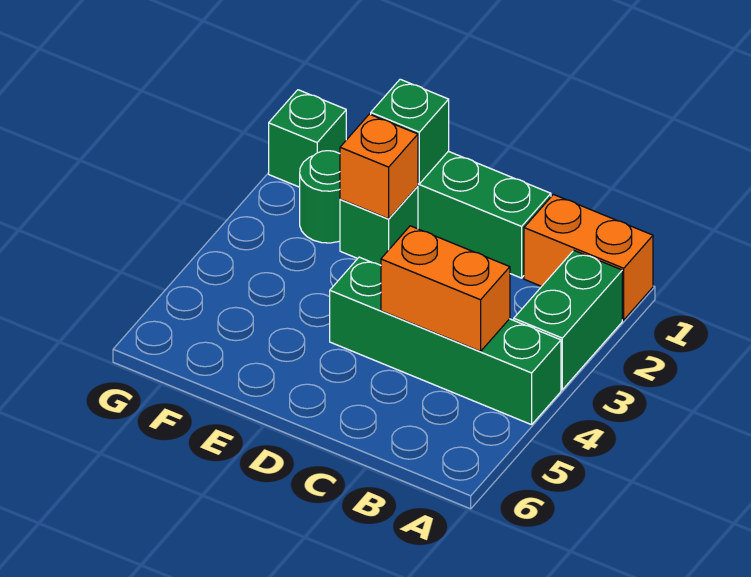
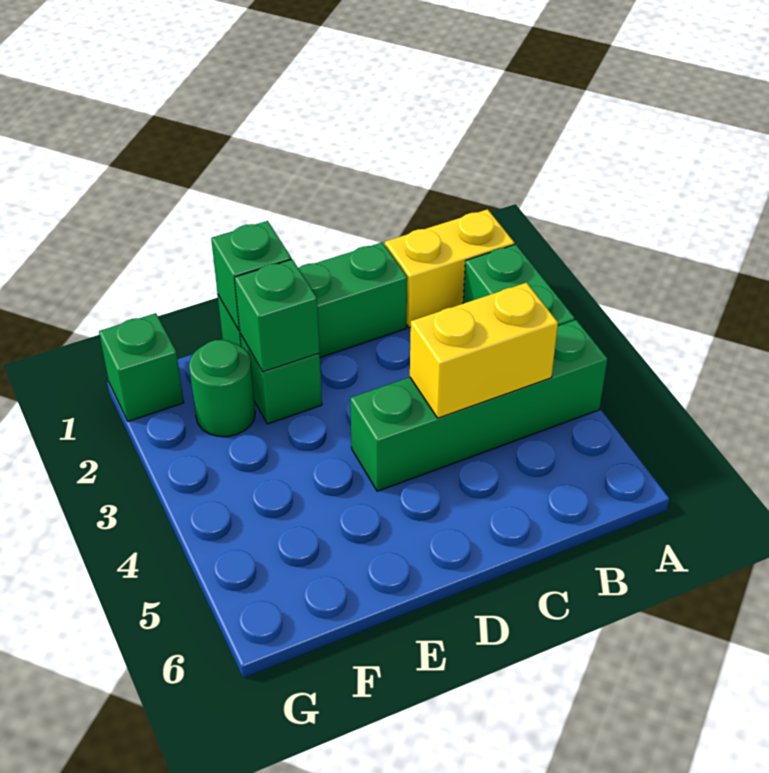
orange 1x2 brick [524,194,653,320] -> yellow 1x2 brick [385,209,514,328]
orange 1x2 brick [381,226,510,351] -> yellow 1x2 brick [410,283,558,418]
orange 1x1 brick [340,114,418,219] -> green 1x1 brick [235,259,320,372]

